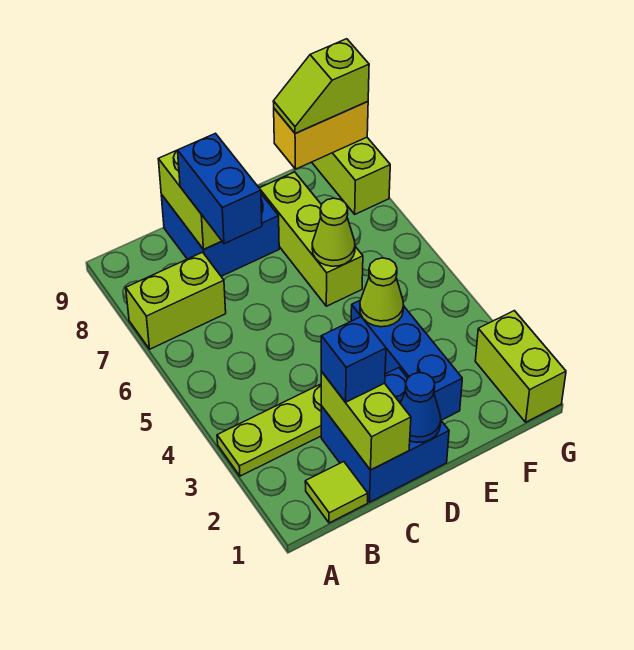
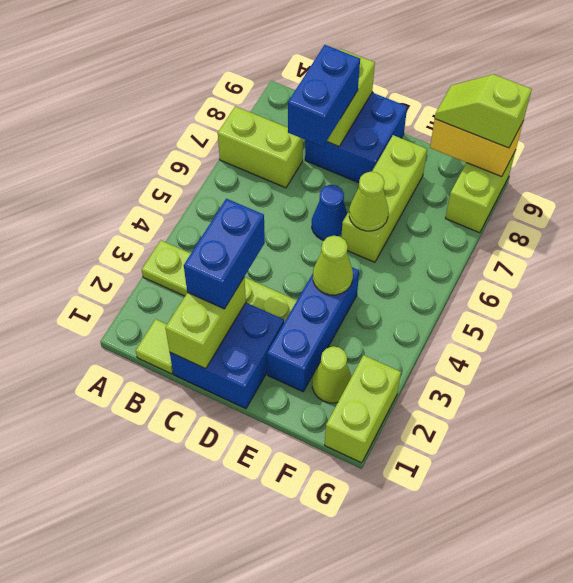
blue 1x1 brick [321,317,386,402] -> blue 1x2 brick [184,199,265,309]
blue 1x1 cone [400,373,441,443] -> blue 1x1 cone moved to [312,185,347,240]
none -> lime 1x1 cone [312,346,352,403]

